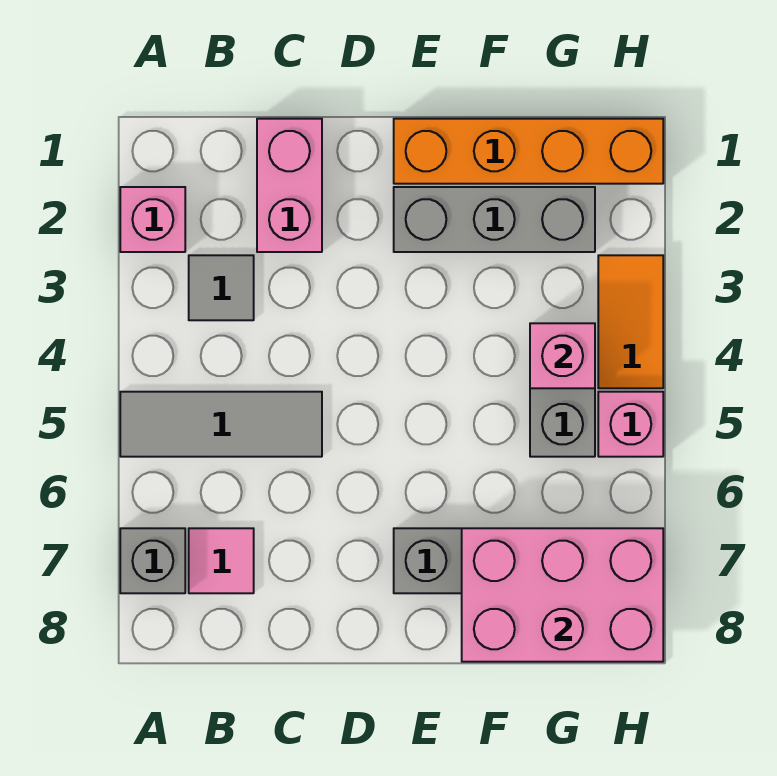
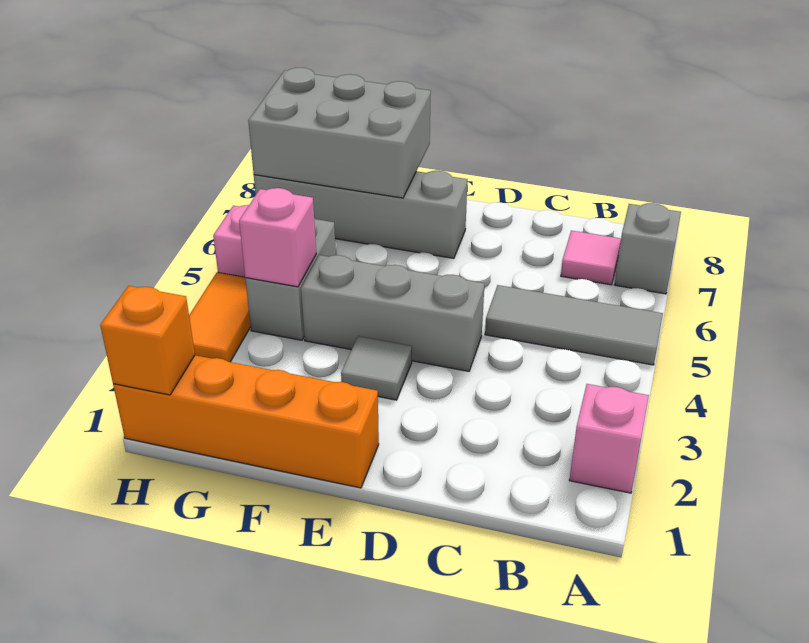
grey 1x1 tile [189,255,254,320] -> grey 1x1 tile moved to [341,336,412,400]
pink 1x2 brick [257,119,322,252] -> none
grey 1x3 brick [394,187,595,252] -> grey 1x3 brick moved to [301,255,485,371]
pink 2x3 brick [462,528,663,662] -> grey 2x3 brick [248,68,431,198]
none -> orange 1x1 brick [100,286,195,395]

